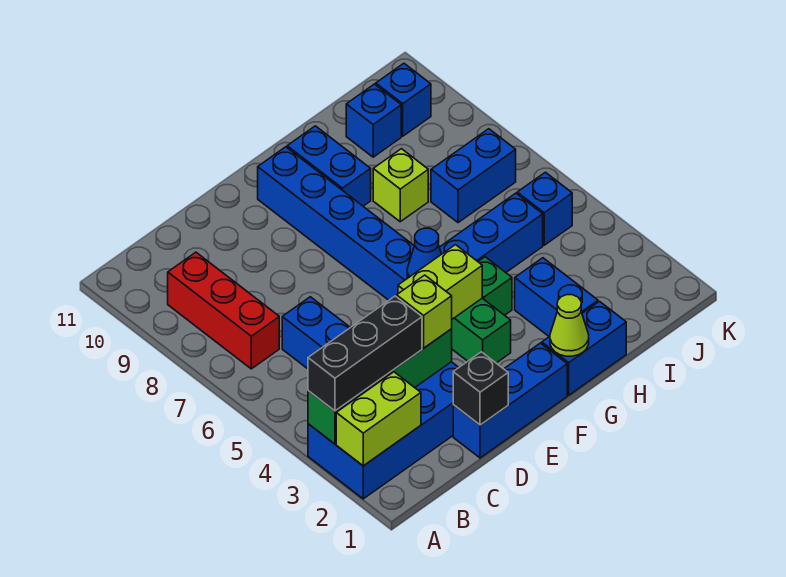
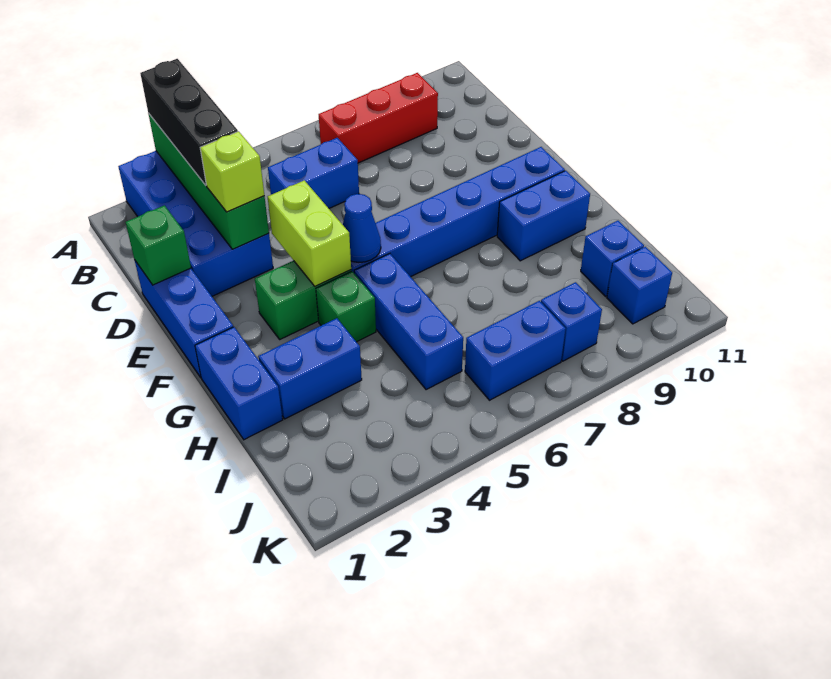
lime 1x2 brick [336,372,421,466] -> none
black 1x1 brick [453,352,508,425] -> green 1x1 brick [126,205,191,285]
lime 1x1 cone [550,295,589,356] -> none
lime 1x1 brick [373,149,428,222] -> none
blue 1x2 brick [431,129,516,223] -> blue 1x2 brick turned to [465,301,566,400]
blue 1x1 brick [517,172,572,245] -> blue 1x1 brick moved to [541,282,602,361]

